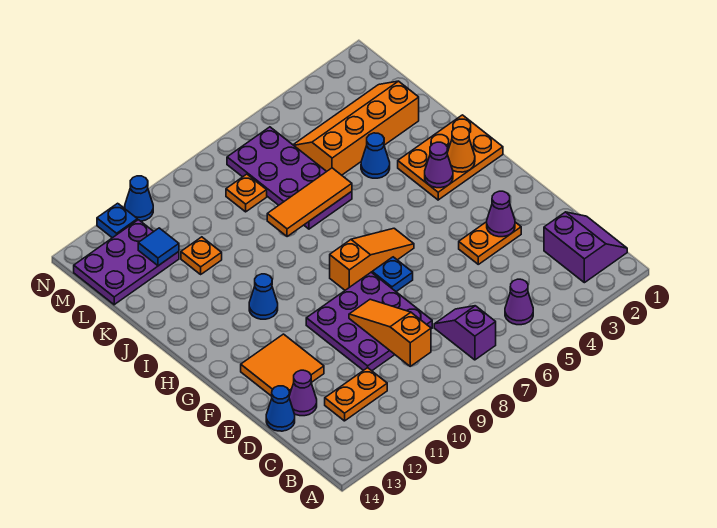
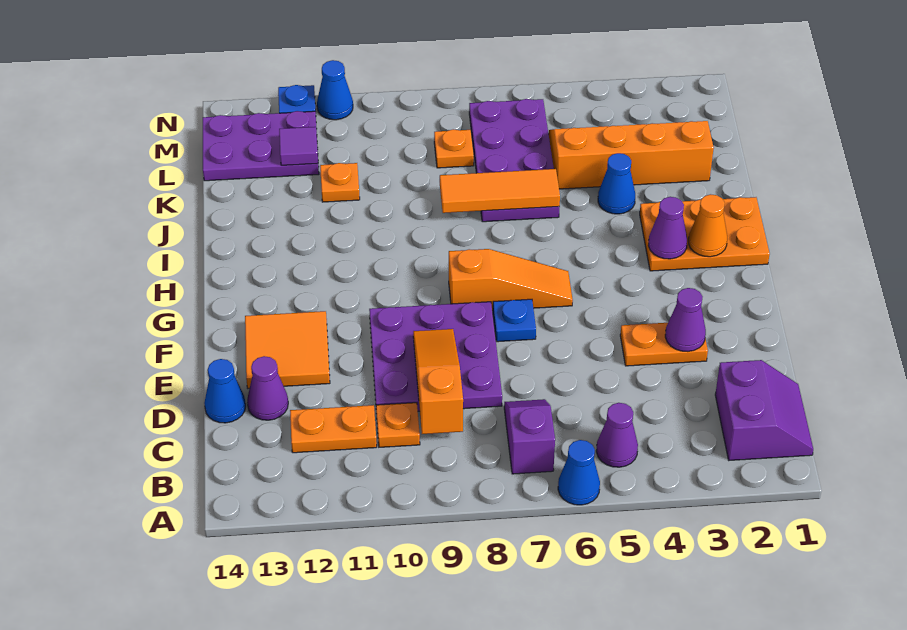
none -> orange 1x1 plate [376,403,420,447]
blue 1x1 cone [249,274,278,319] -> blue 1x1 cone moved to [558,440,600,505]
blue 1x1 tile [138,228,179,266] -> purple 1x1 tile [279,127,318,165]

